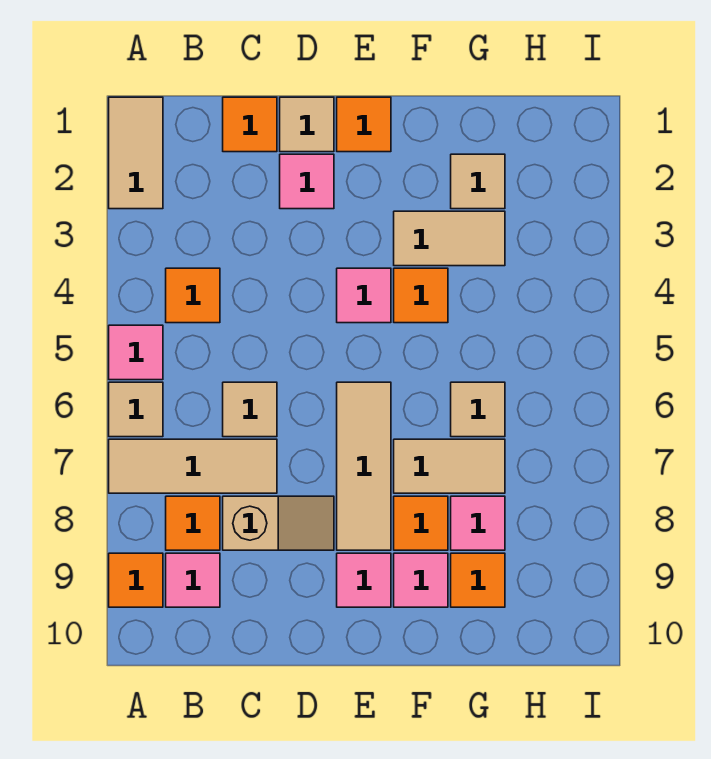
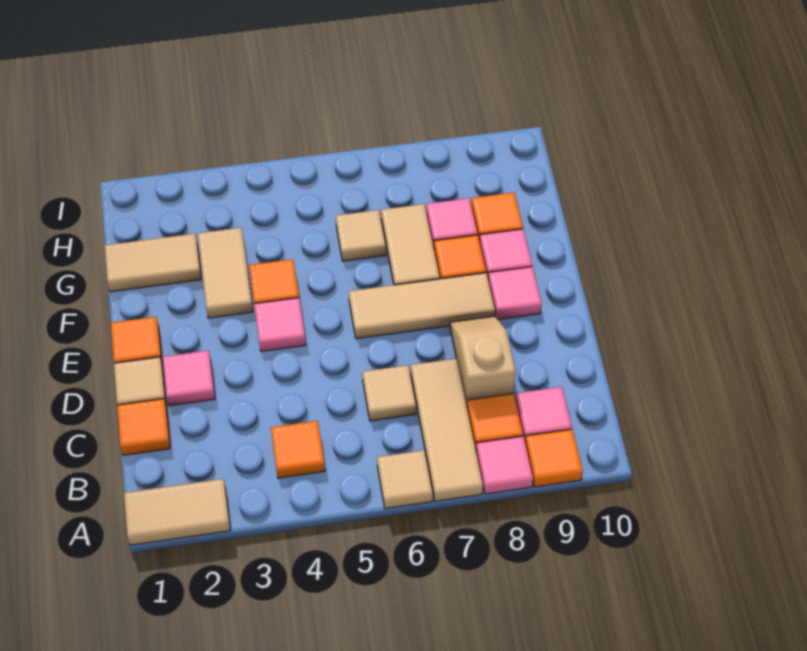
pink 1x1 tile [109,325,163,380] -> pink 1x1 tile moved to [476,436,533,494]
tan 1x1 tile [451,154,505,209] -> tan 1x2 tile [105,234,201,292]

